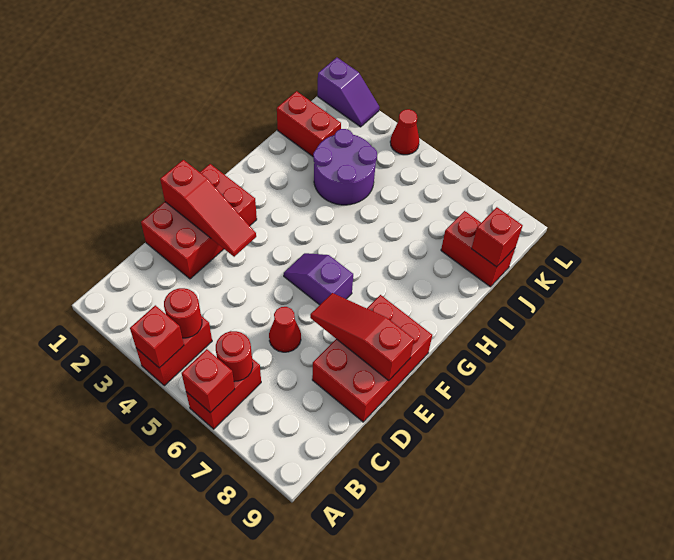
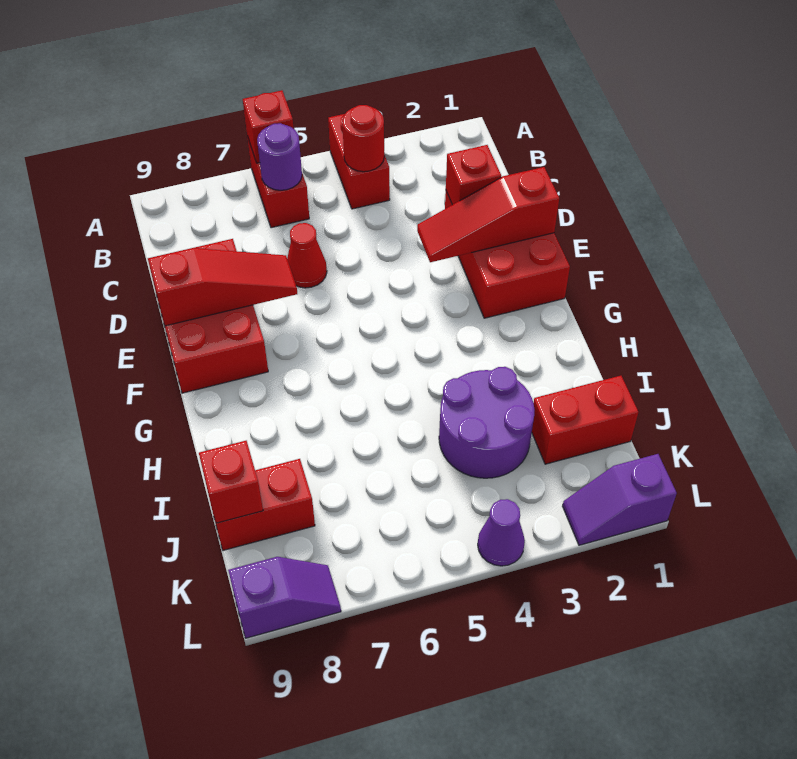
red 1x1 brick [130,305,184,368] -> red 1x1 brick moved to [446,145,501,205]
red 1x1 round brick [216,331,253,381] -> purple 1x1 round brick [257,123,302,190]
purple 1x2 slope [284,253,353,305] -> purple 1x2 slope moved to [228,557,341,638]
red 1x1 cone [390,109,419,155] -> purple 1x1 cone [478,499,525,566]

